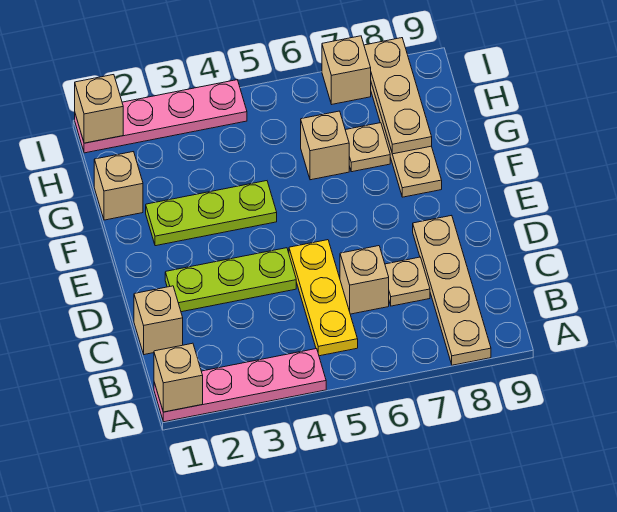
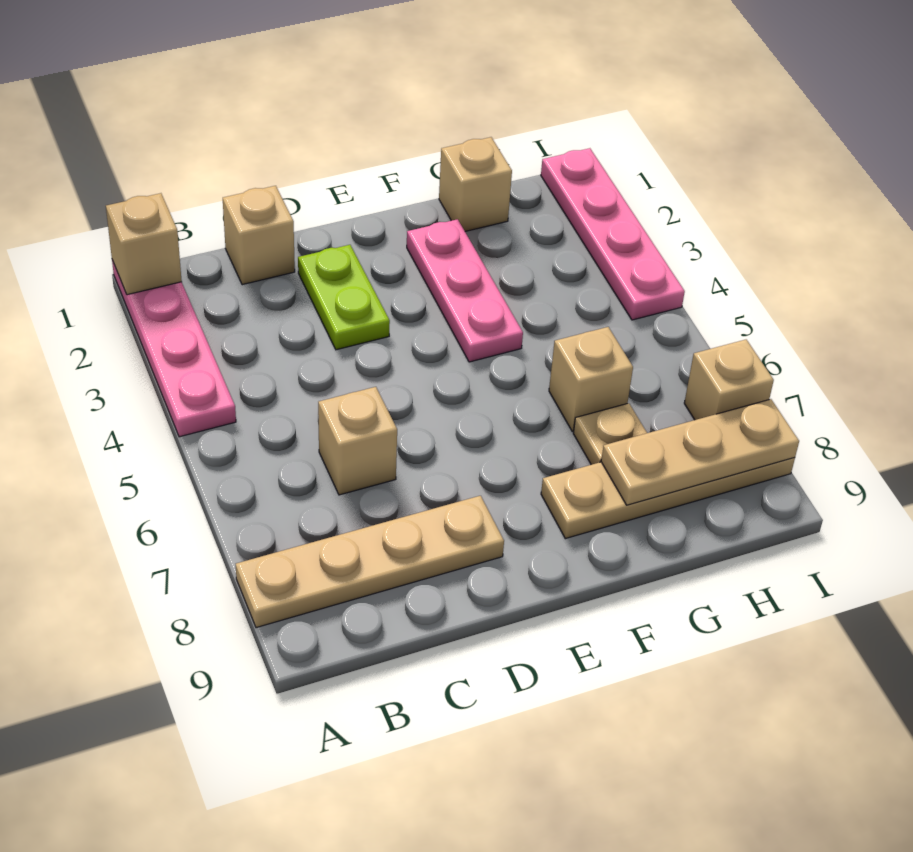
yellow 1x3 plate [289,240,358,356] -> none
tan 1x1 plate [385,257,430,306] -> none
lime 1x3 plate [165,248,296,312] -> lime 1x2 plate [298,245,390,350]
lime 1x3 plate [146,181,277,246] -> pink 1x3 plate [407,219,523,362]
tan 1x1 brick [75,75,123,143] -> none

